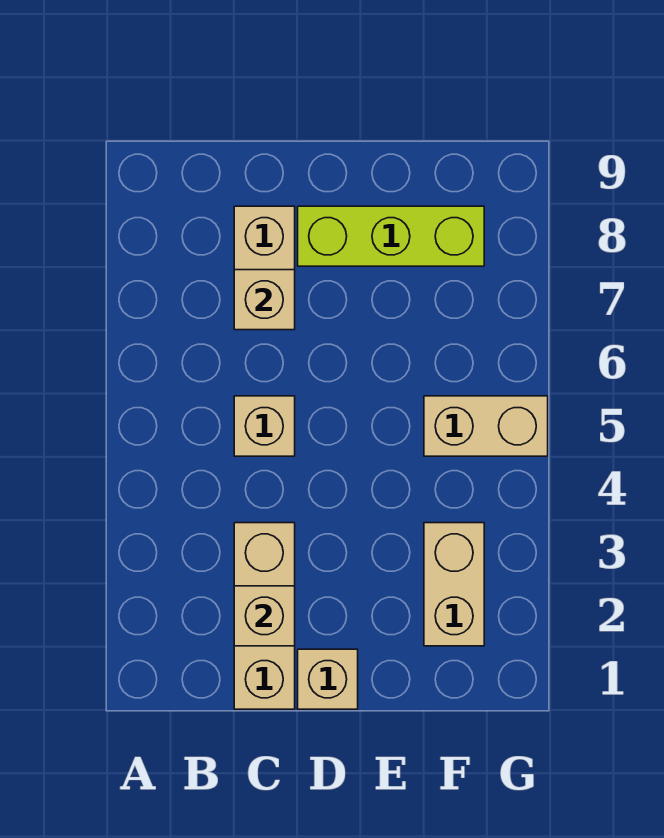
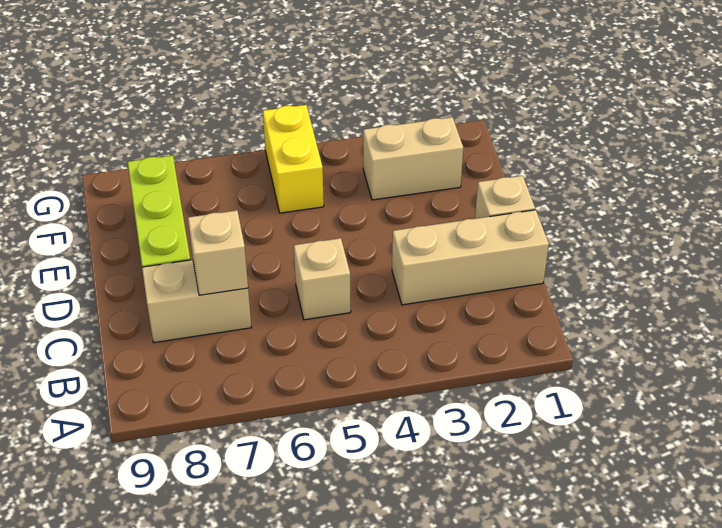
tan 1x1 brick [234,586,295,646] -> none
tan 1x2 brick [424,396,548,456] -> yellow 1x2 brick [263,105,324,213]

